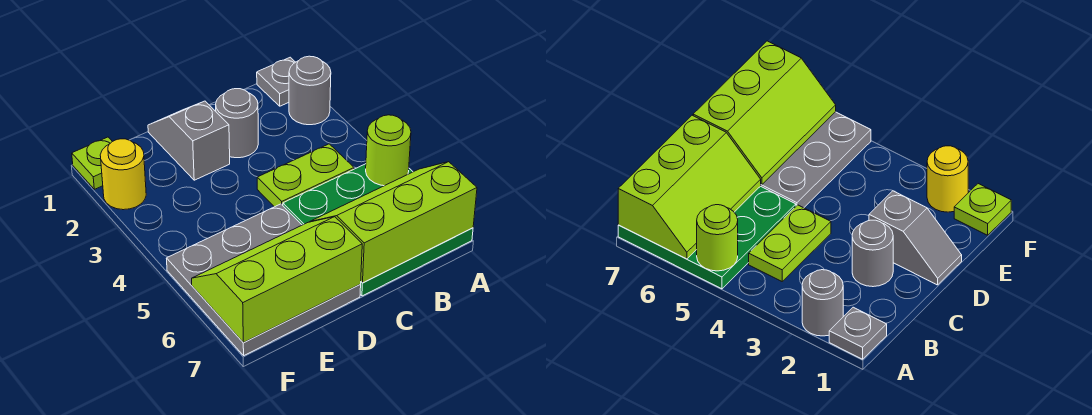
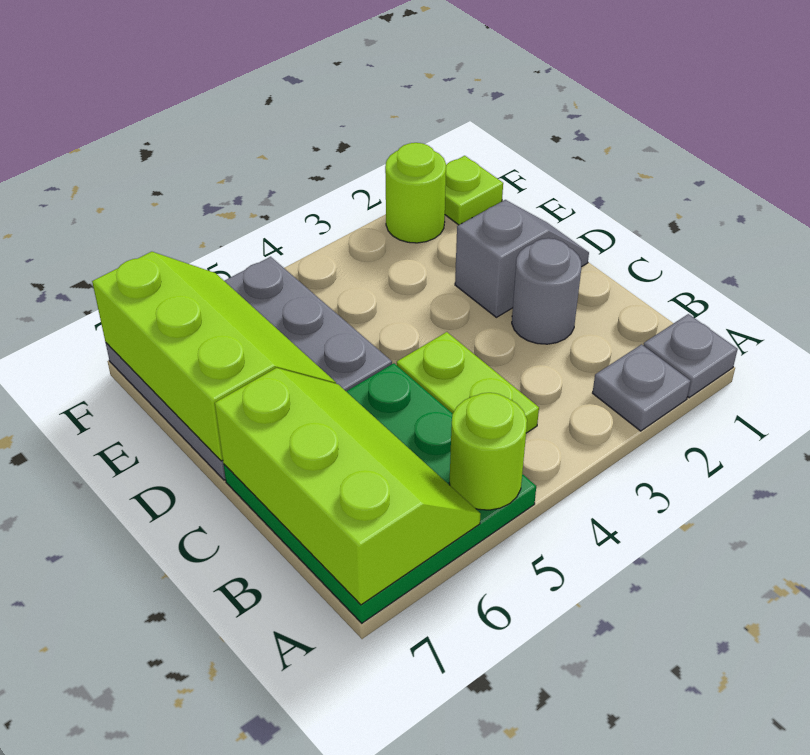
grey 1x1 round brick [289,56,331,125] -> grey 1x1 plate [593,344,691,431]
yellow 1x1 round brick [100,139,146,210] -> lime 1x1 round brick [385,143,446,243]

